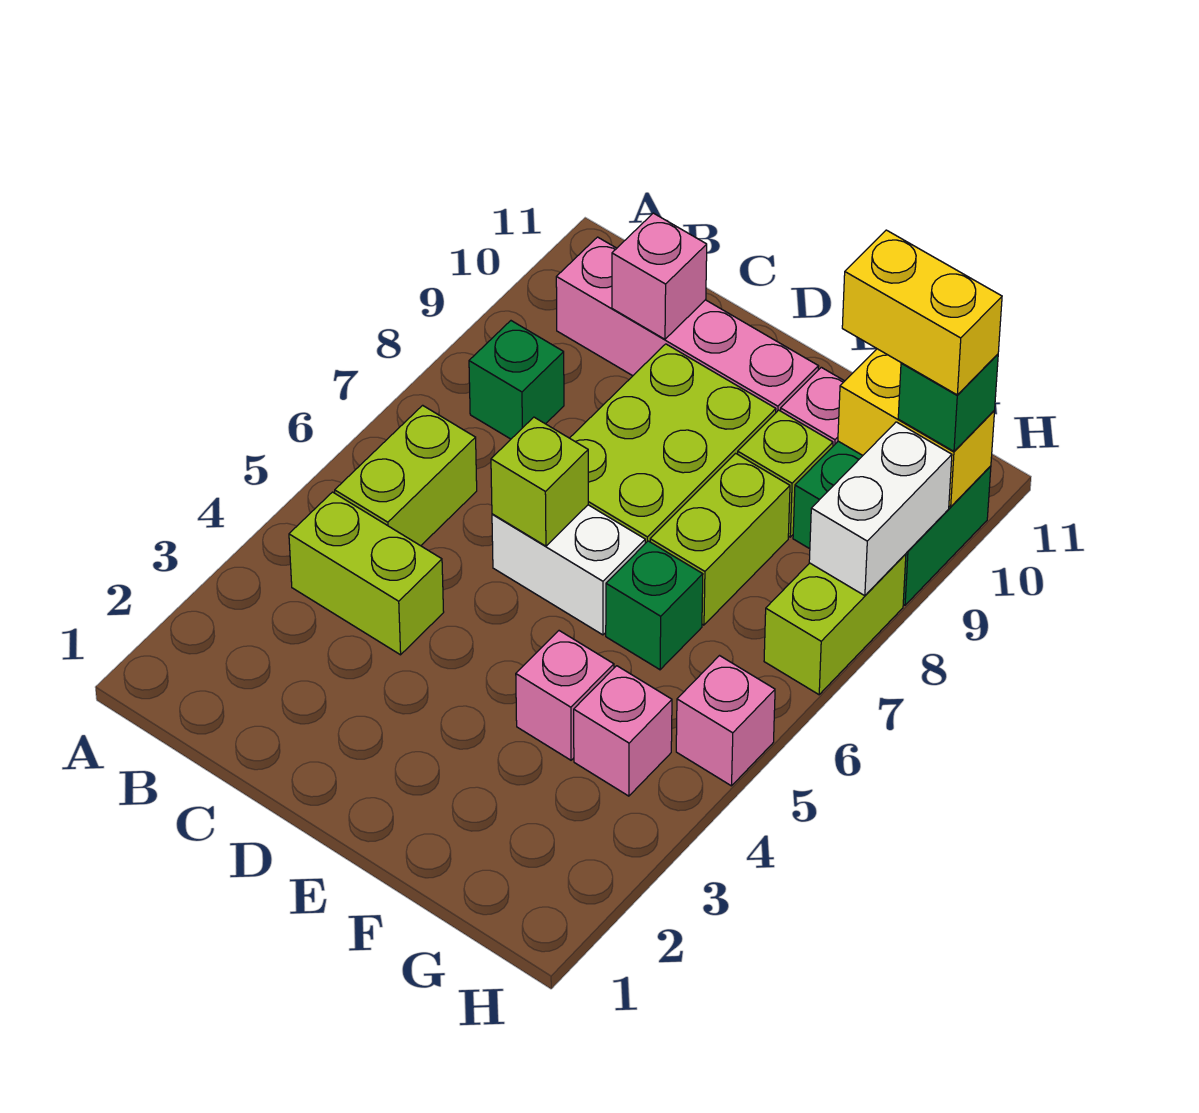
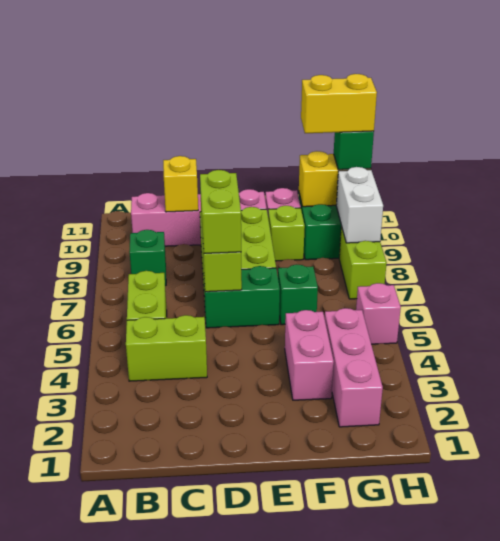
pink 1x1 brick [612,213,707,339] -> yellow 1x1 brick [163,156,198,212]
white 1x2 brick [492,505,645,635] -> green 1x2 brick [204,266,280,328]
pink 1x1 brick [516,631,614,760] -> pink 1x2 brick [285,310,334,400]
lime 1x2 brick [650,453,790,625] -> lime 1x2 brick moved to [200,170,241,253]
pink 1x1 brick [574,666,672,796] -> pink 1x3 brick [325,308,383,427]

